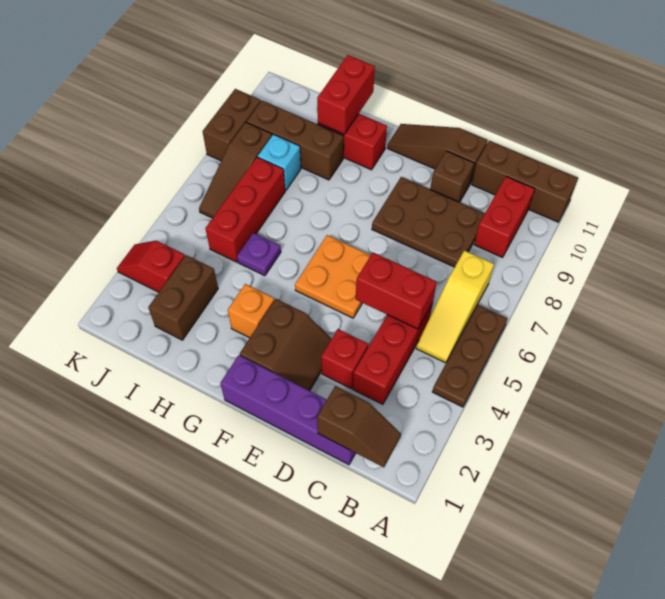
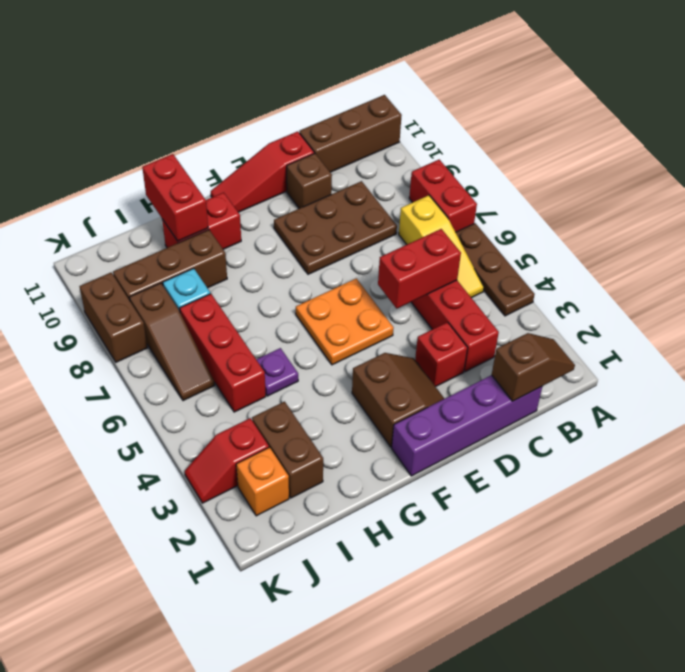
red 1x2 brick [474,176,535,258] -> red 1x2 brick moved to [409,160,477,232]
brown 1x3 slope [387,124,488,184] -> red 1x3 slope [211,131,314,212]
orange 1x1 brick [228,284,274,338] -> orange 1x1 brick moved to [236,447,289,516]

